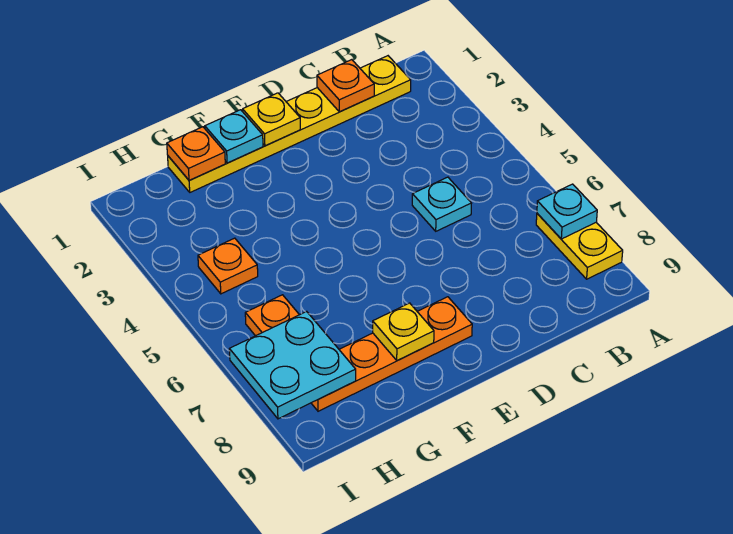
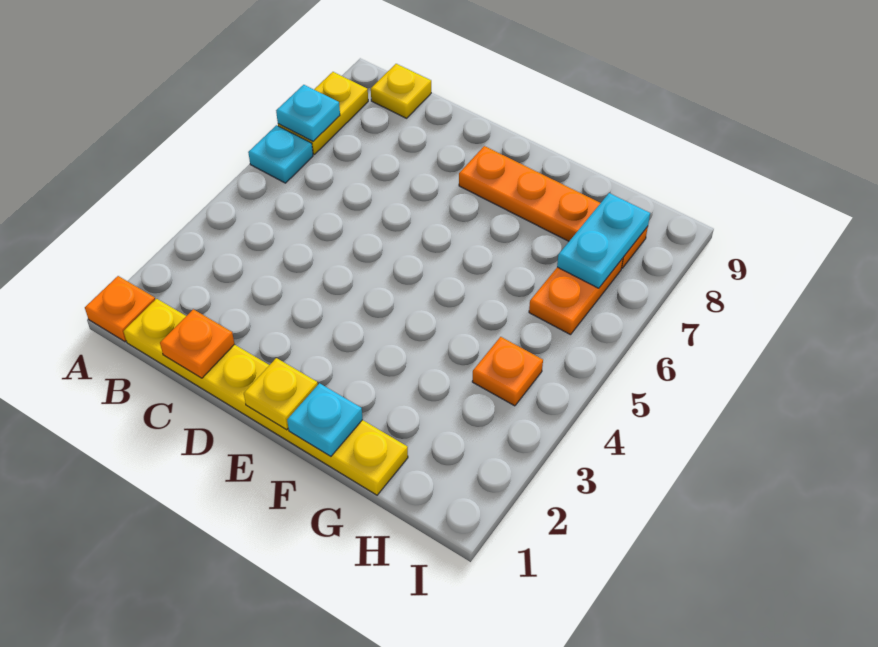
cyan 1x1 plate [412,177,472,231] -> cyan 1x1 plate moved to [248,125,313,183]
yellow 1x1 plate [373,303,434,361] -> yellow 1x1 plate moved to [371,64,431,118]
orange 1x1 plate [167,127,225,181] -> orange 1x1 plate moved to [85,276,155,342]
cyan 2x2 plate [229,311,356,419] -> cyan 1x2 plate [557,193,650,288]

